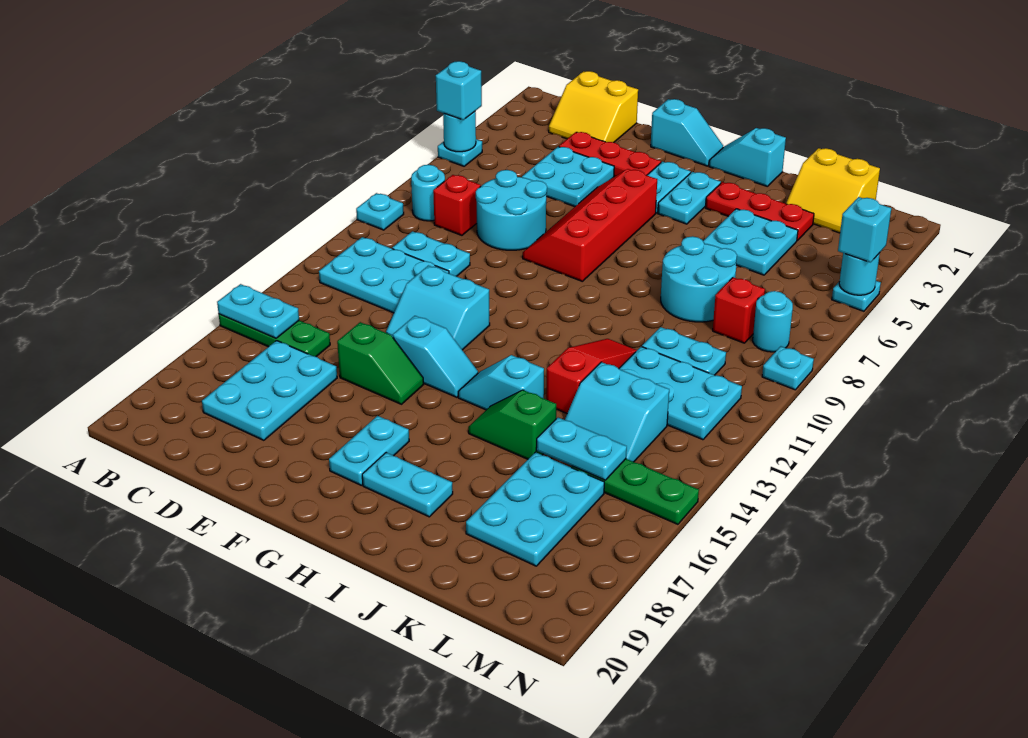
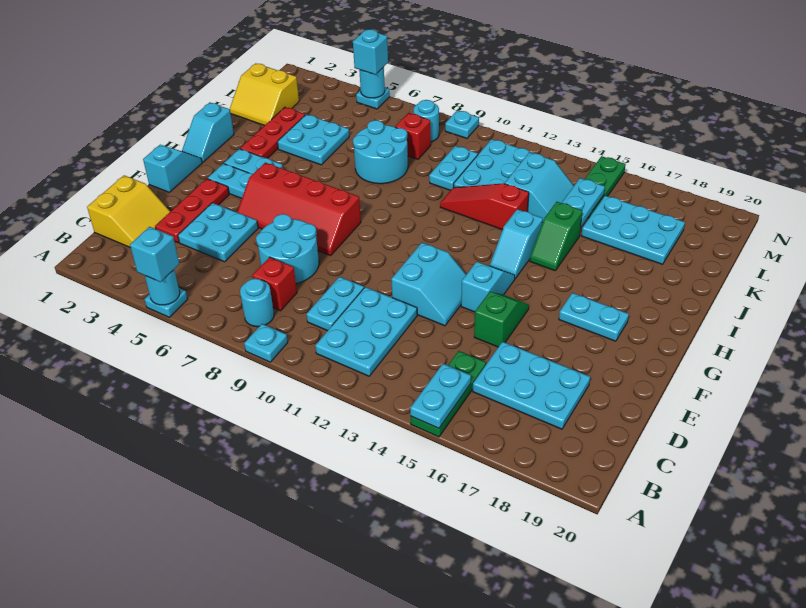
cyan 1x2 plate [362,453,453,517] -> none
yellow 2x2 slope [786,148,880,233] -> yellow 2x2 slope turned to [230,63,299,126]

